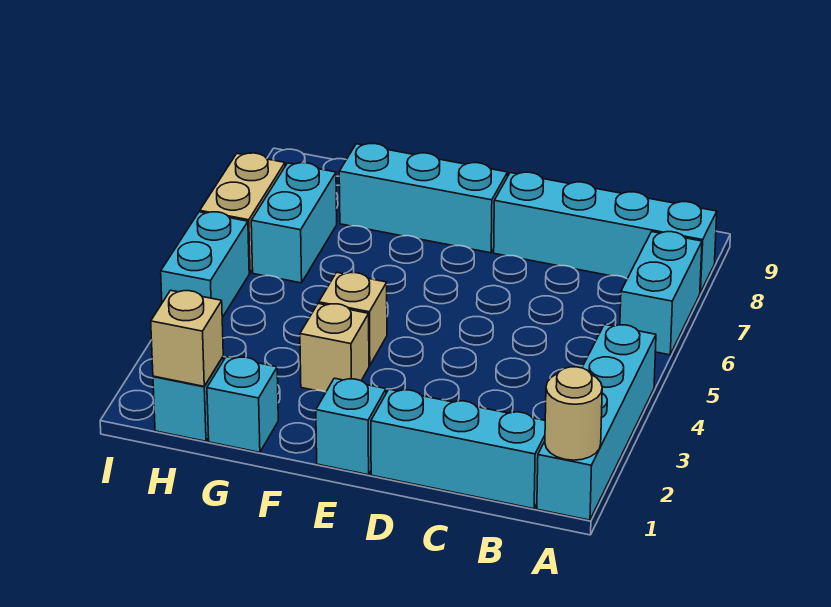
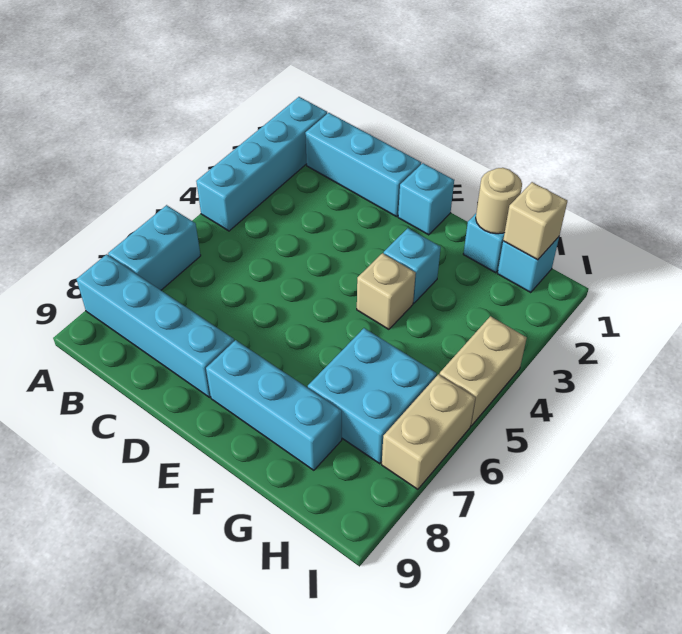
tan 1x1 round brick [545,367,602,460] -> tan 1x1 round brick moved to [476,168,522,234]
tan 1x1 brick [300,303,369,392] -> cyan 1x1 brick [384,228,441,303]
cyan 1x2 brick [251,163,337,283] -> cyan 2x2 brick [308,328,436,464]
cyan 1x2 brick [161,212,249,317] -> tan 1x2 brick [439,316,527,426]

